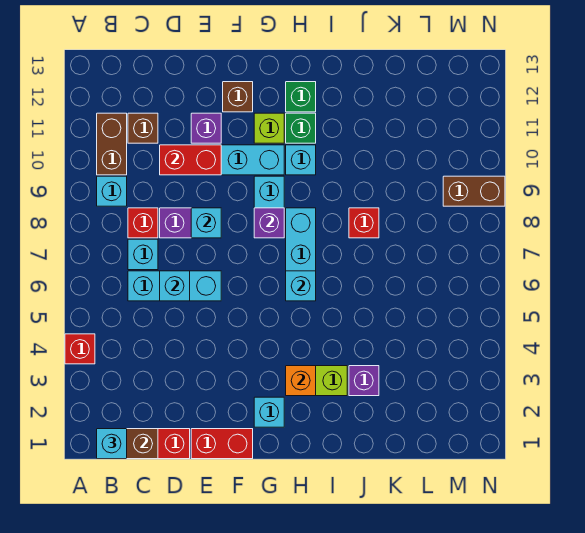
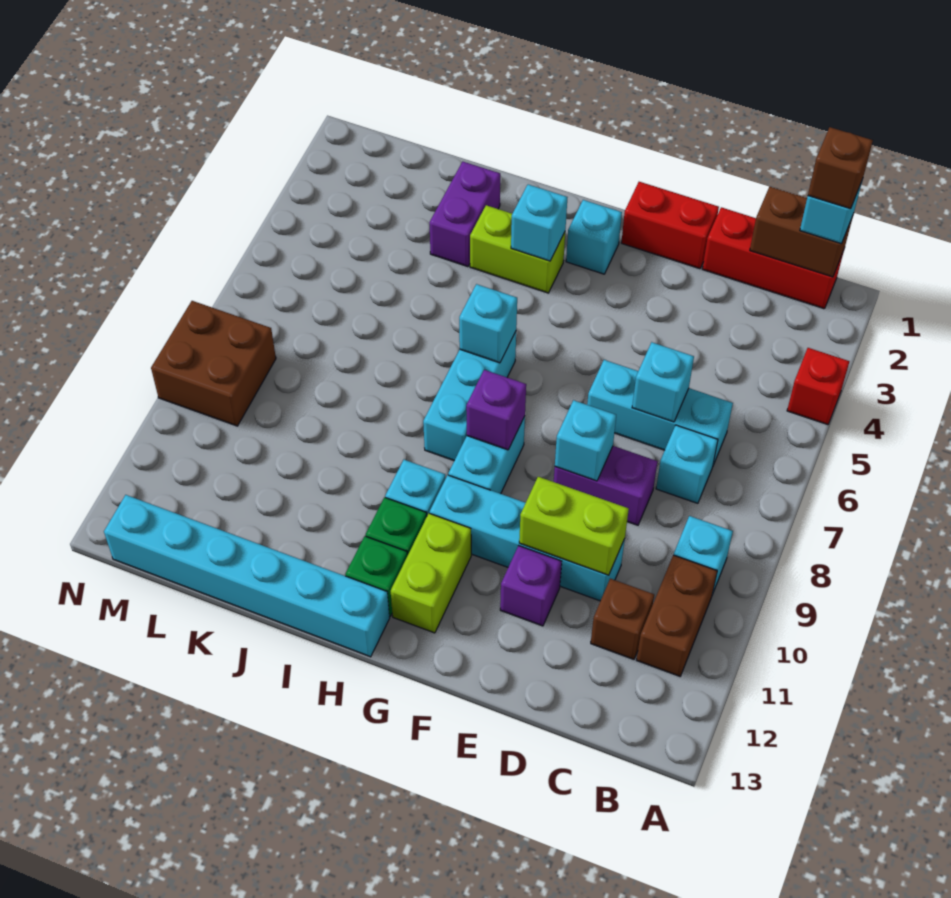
red 1x1 brick [128,208,158,238] -> none
red 1x2 brick [160,145,221,175] -> lime 1x2 brick [519,477,629,575]
brown 1x1 brick [223,82,253,112] -> brown 1x1 brick moved to [808,127,873,209]
lime 1x1 brick [254,113,284,143] -> lime 1x2 brick [391,513,471,633]
orange 1x1 brick [286,366,316,396] -> cyan 1x1 brick [511,184,567,261]
none -> cyan 1x6 brick [104,495,390,657]
purple 1x1 brick [349,366,379,396] -> purple 1x2 brick [429,162,500,267]
red 1x1 brick [349,208,379,238] -> none
brown 1x2 brick [443,176,505,206] -> brown 2x2 brick [151,301,276,426]

